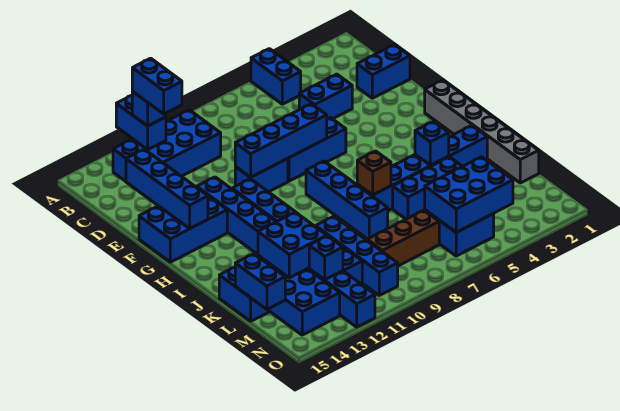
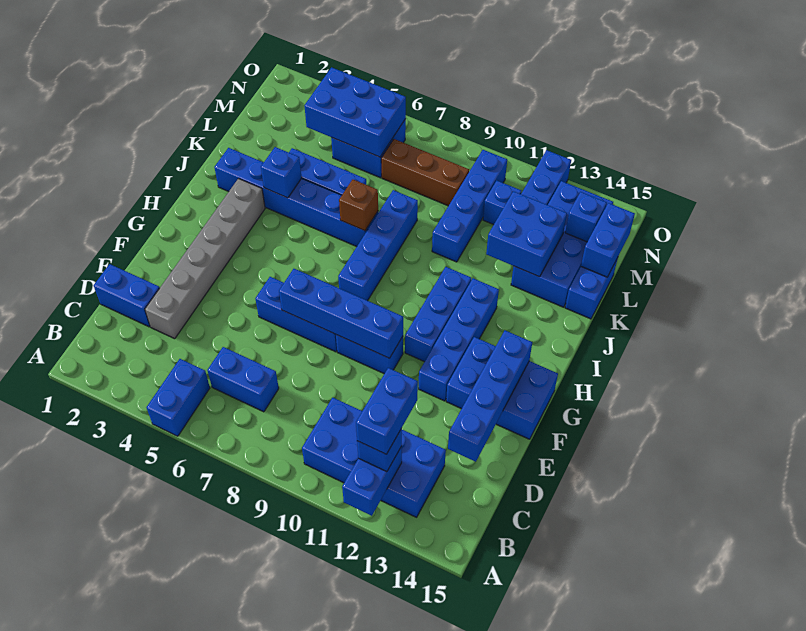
blue 1x2 brick [299,74,352,119] -> blue 1x2 brick moved to [207,347,279,412]
grey 1x6 brick [425,80,539,183] -> grey 1x6 brick moved to [145,179,265,339]
blue 1x1 brick [309,236,343,280] -> blue 1x1 brick moved to [565,192,607,242]

